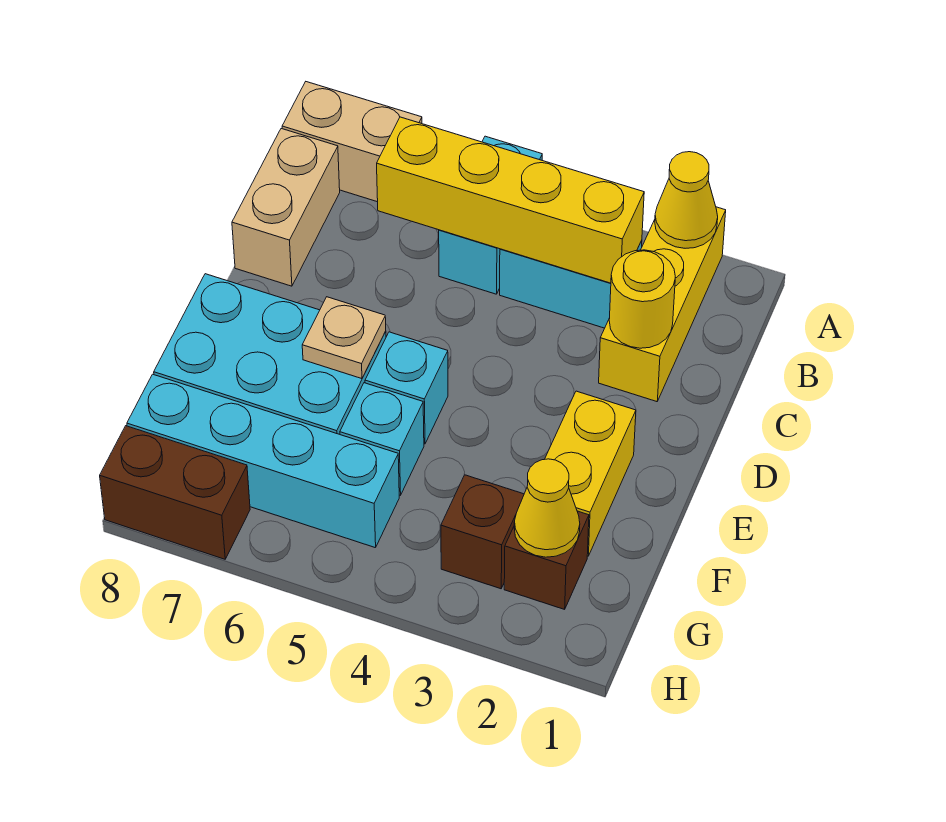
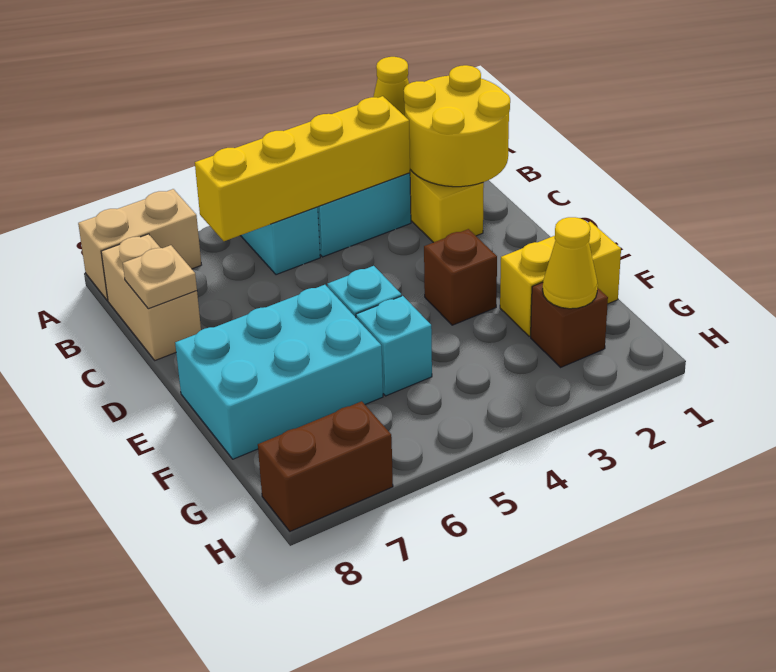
yellow 1x1 round brick [609,250,675,348] -> yellow 2x2 round brick [404,65,510,187]
yellow 1x2 brick [545,391,636,556] -> yellow 1x2 brick turned to [500,222,621,336]
tan 1x1 plate [302,297,386,379] -> tan 1x1 plate moved to [123,245,197,309]
brown 1x1 brick [441,475,524,589] -> brown 1x1 brick moved to [424,229,497,325]
cyan 1x4 brick [127,374,399,548] -> none

